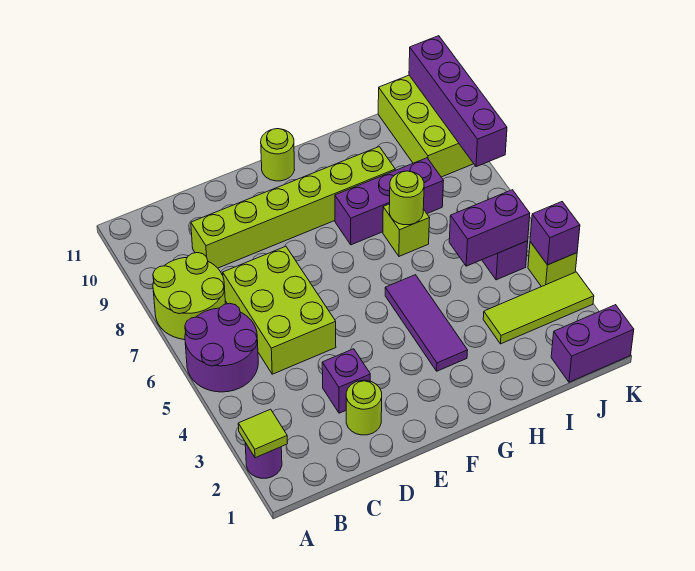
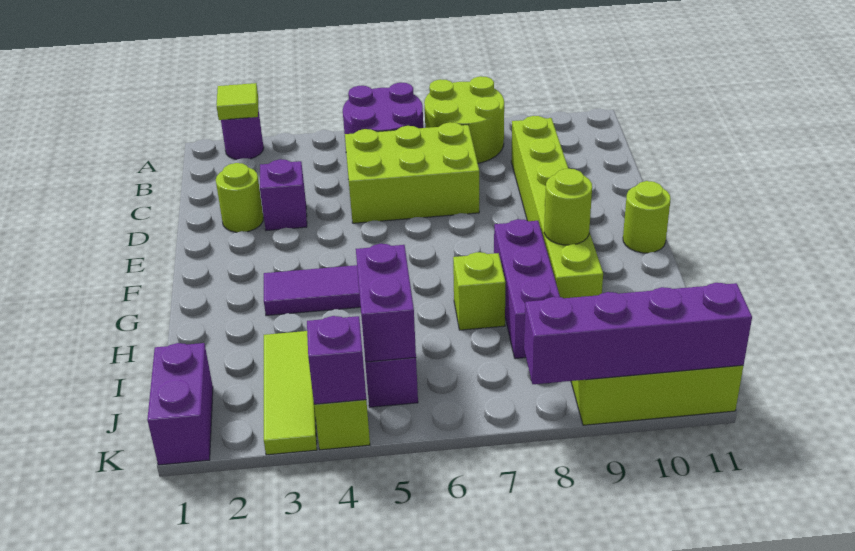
lime 1x1 round brick [389,171,424,225] -> lime 1x1 round brick moved to [544,169,592,245]

